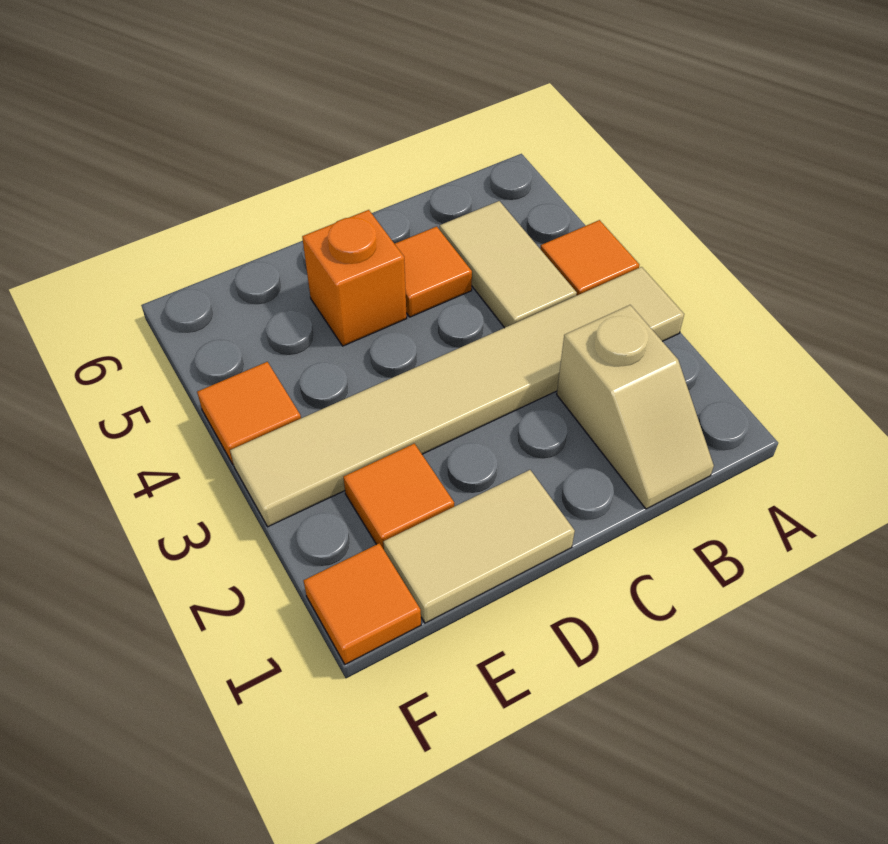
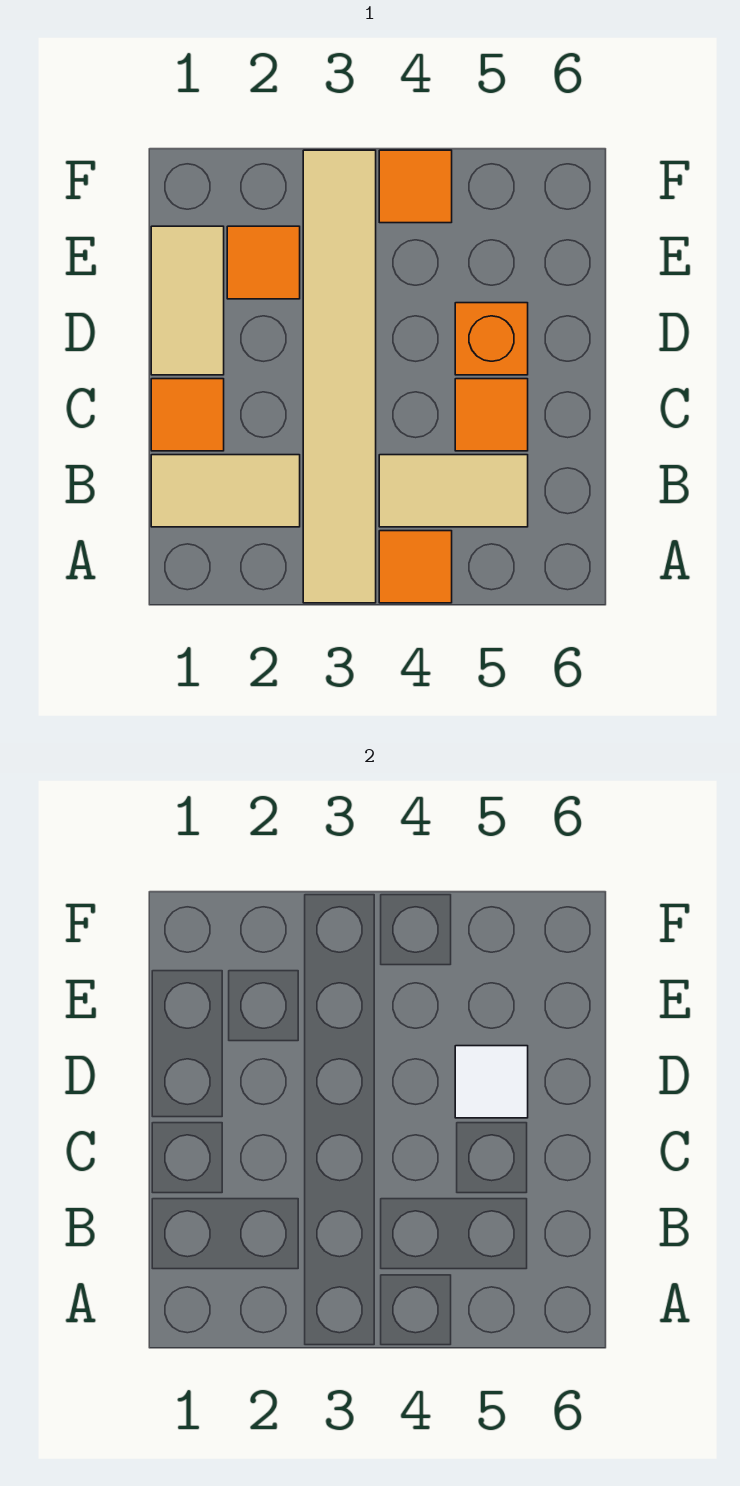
tan 1x2 slope [557,305,714,509] -> tan 1x2 tile [151,455,300,527]
none -> white 1x1 tile [455,1046,528,1118]
orange 1x1 tile [303,543,421,664] -> orange 1x1 tile moved to [151,379,224,451]

